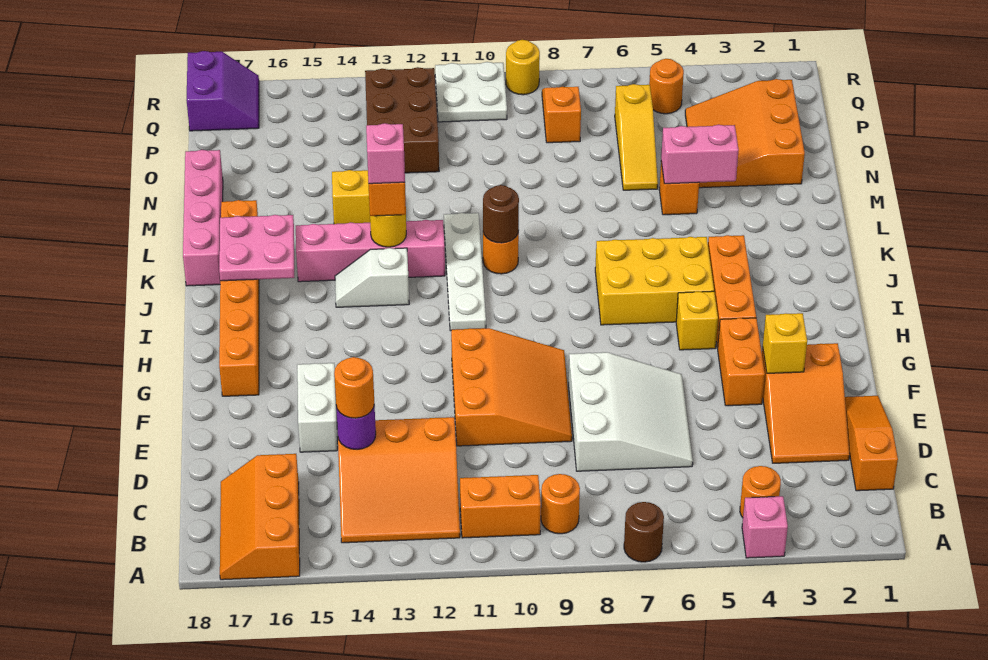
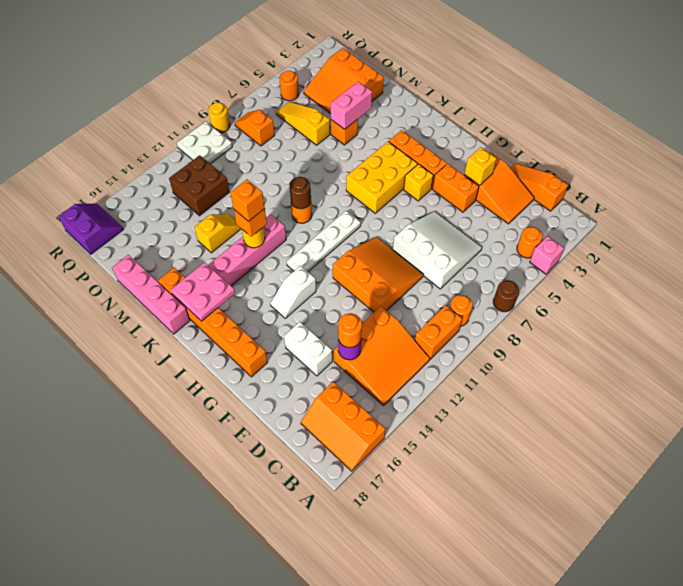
white 1x4 plate [444,213,486,331] -> white 1x4 plate turned to [287,211,361,272]
white 1x2 slope [335,248,409,307] -> white 1x2 slope moved to [271,266,316,318]
pink 1x1 brick [366,123,405,184] -> orange 1x1 brick [230,180,265,221]
yellow 1x3 slope [615,84,658,190] -> yellow 1x3 slope turned to [276,102,330,145]
brown 2x3 brick [365,67,439,173] -> brown 2x2 brick [169,155,229,216]

